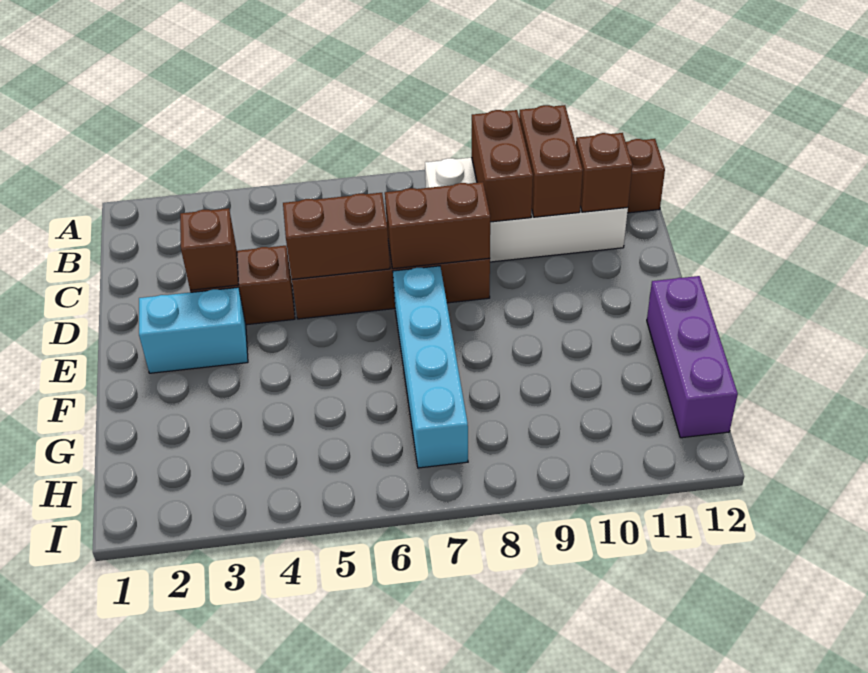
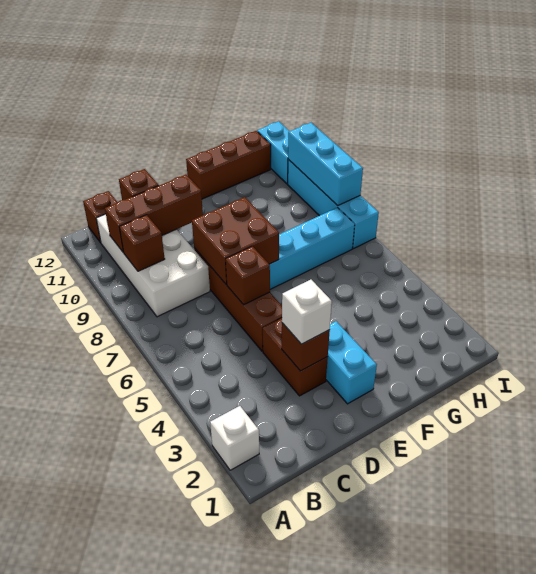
none -> white 1x1 brick [210,406,259,470]
brown 1x2 brick [472,110,533,222] -> brown 1x1 brick [119,215,165,271]
brown 1x2 brick [519,105,583,217] -> brown 1x3 brick [105,175,203,253]
none -> white 1x1 brick [282,280,332,344]
brown 1x2 brick [283,193,390,279] -> brown 1x1 brick [226,246,270,305]
brown 1x2 brick [385,182,490,269] -> brown 2x2 brick [192,197,279,285]
purple 1x3 brick [647,276,738,438] -> brown 1x3 brick [186,131,271,199]
none -> cyan 1x4 brick [288,159,379,249]
none -> cyan 1x3 brick [288,123,363,206]
none -> cyan 1x2 brick [257,121,289,184]

